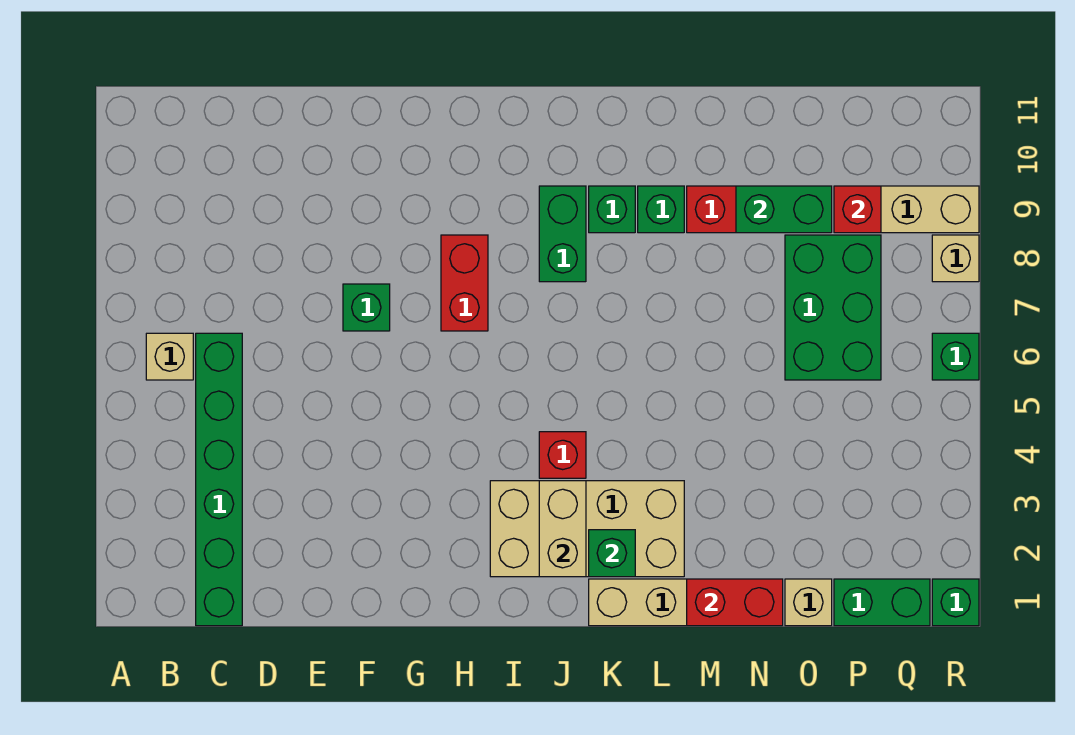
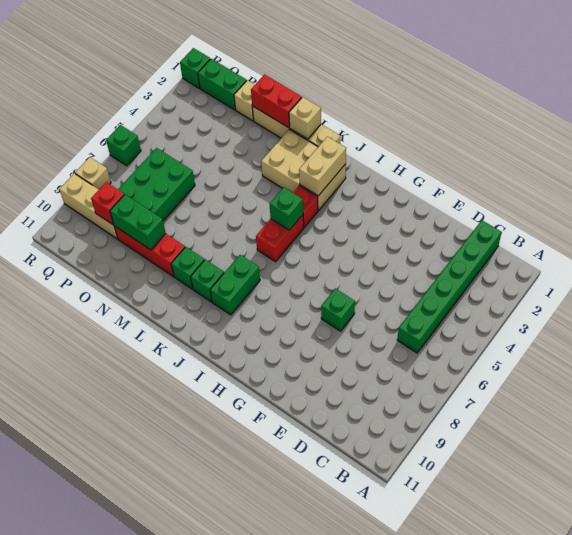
tan 1x1 brick [146,333,193,380] -> tan 1x1 brick moved to [289,97,321,139]
red 1x2 brick [441,235,488,331] -> red 1x2 brick moved to [256,215,304,262]
tan 2x4 brick [490,481,684,577] -> tan 2x3 brick [261,130,346,211]
green 1x1 brick [589,530,635,577] -> green 1x1 brick moved to [269,187,303,230]

